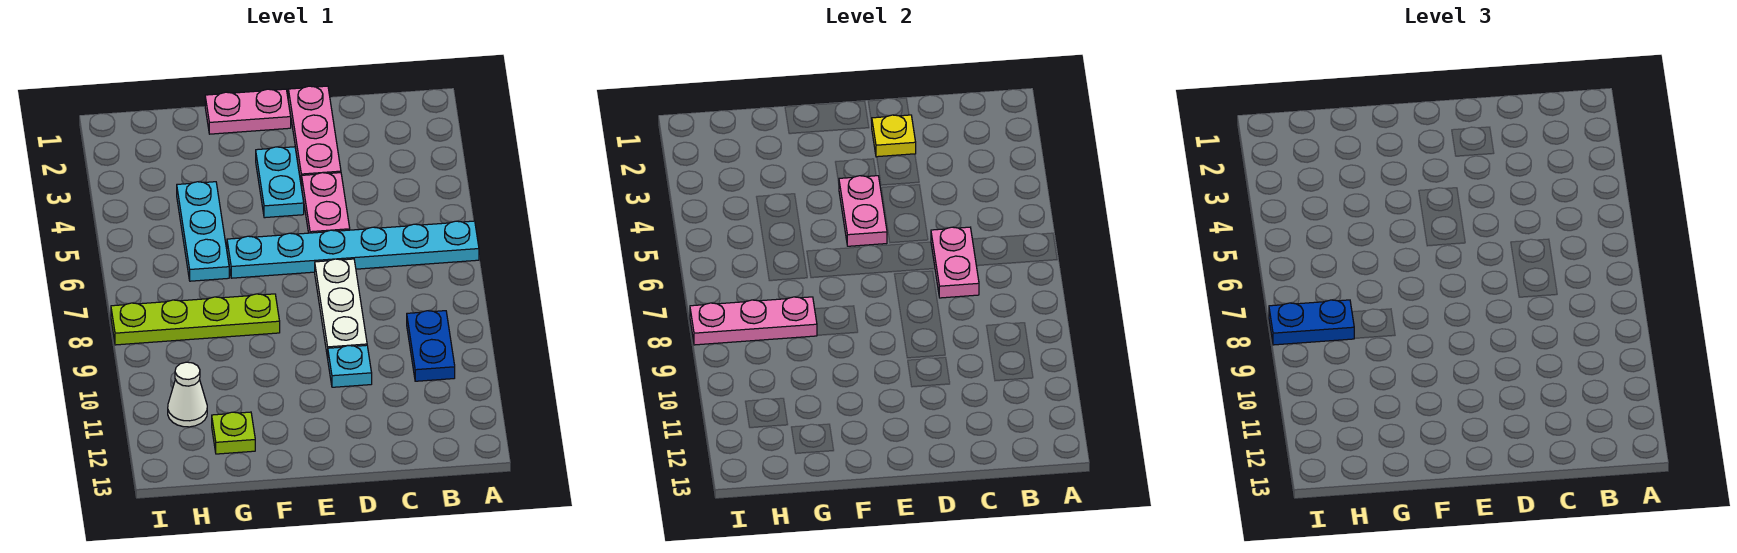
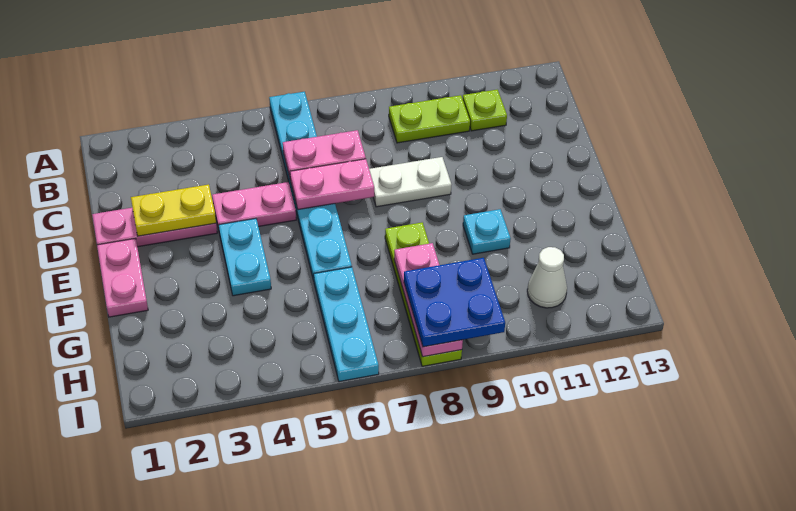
blue 1x2 plate [407,311,455,381] -> lime 1x2 plate [389,95,470,143]
yellow 1x1 plate [871,115,916,157] -> yellow 1x2 plate [131,184,216,236]
white 1x3 plate [315,259,367,358] -> white 1x2 plate [369,157,452,207]
cyan 1x1 plate [328,345,372,387] -> cyan 1x1 plate moved to [463,209,511,254]
cyan 1x2 plate [256,147,304,218] -> cyan 1x2 plate turned to [219,219,271,296]
pink 1x2 plate [839,176,887,246] -> pink 1x2 plate moved to [290,159,374,210]
cyan 1x3 plate [177,182,229,281] -> cyan 1x3 plate turned to [314,267,379,382]
lime 1x1 plate [212,412,255,454] -> lime 1x1 plate moved to [463,90,507,131]
blue 1x2 plate [1269,300,1355,345] -> blue 2x2 plate [404,258,505,347]

